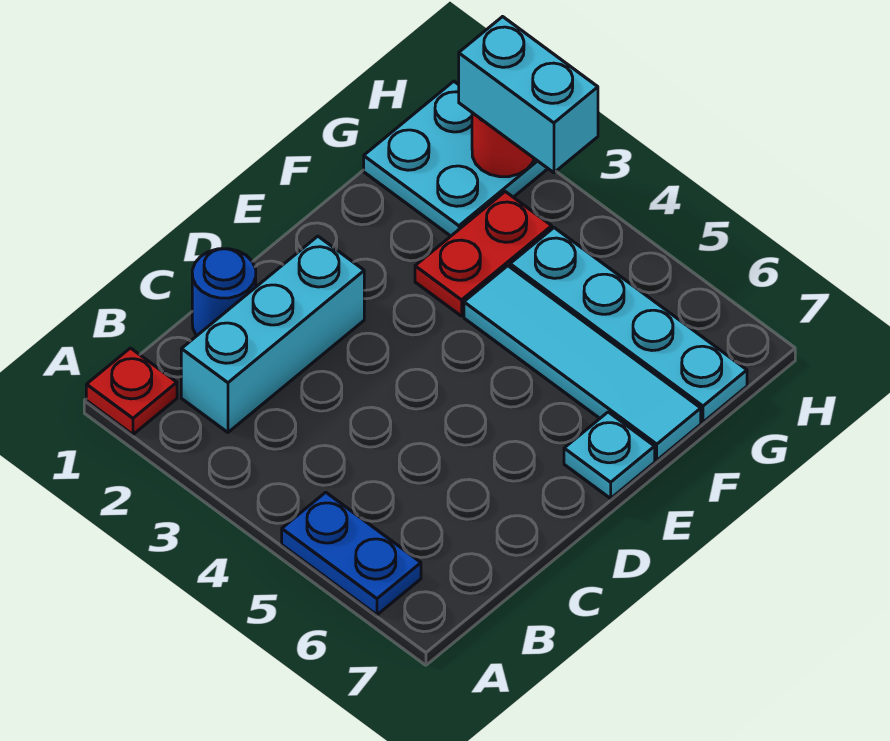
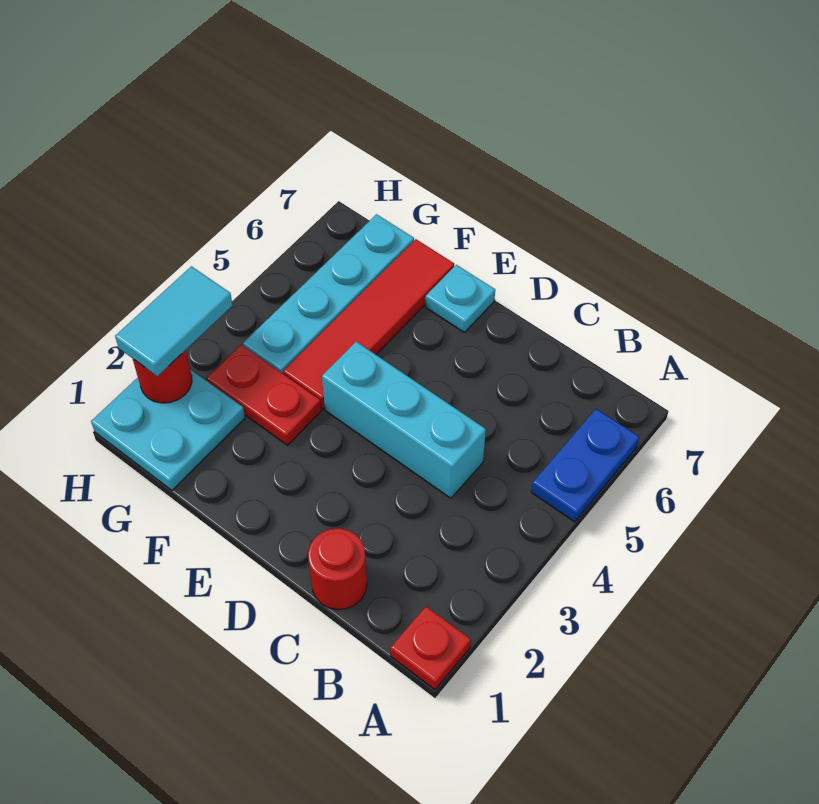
cyan 1x3 brick [181,236,364,432] -> cyan 1x3 brick moved to [322,342,486,498]
blue 1x1 round brick [192,249,256,336] -> red 1x1 round brick [308,528,367,610]
cyan 1x4 tile [464,266,701,460] -> red 1x4 tile [283,239,454,409]
cyan 1x2 brick [459,17,598,173] -> cyan 1x2 tile [115,266,233,376]

